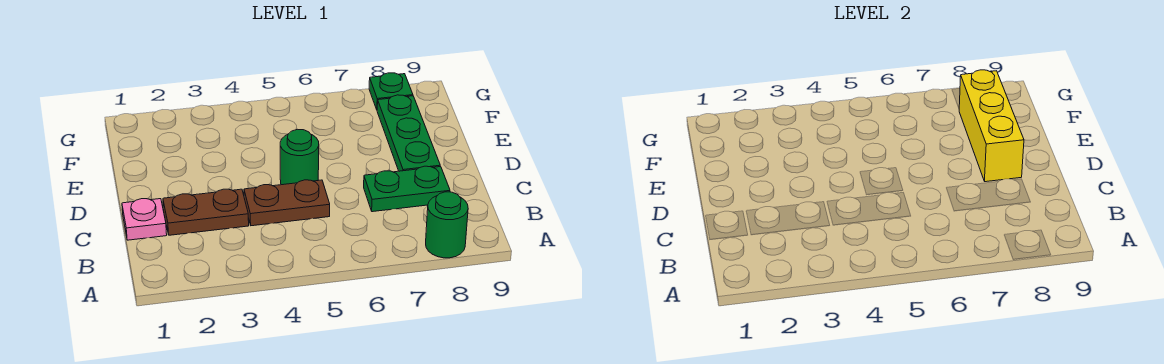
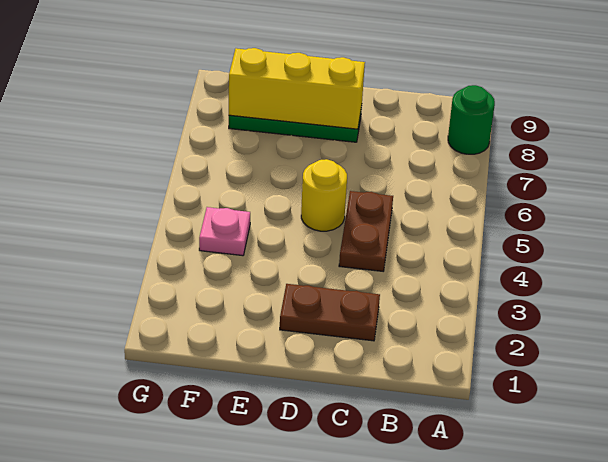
pink 1x1 plate [122,199,167,240] -> pink 1x1 plate moved to [199,207,250,256]
brown 1x2 plate [163,189,249,235] -> brown 1x2 plate turned to [280,284,380,341]
green 1x2 plate [364,166,450,212] -> none
green 1x1 round brick [280,129,319,185] -> yellow 1x1 round brick [301,159,347,231]
green 1x1 plate [369,73,413,110] -> none

